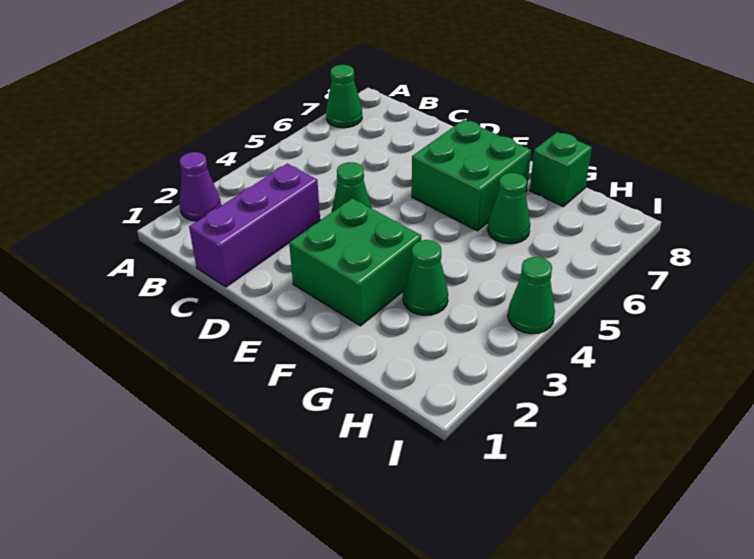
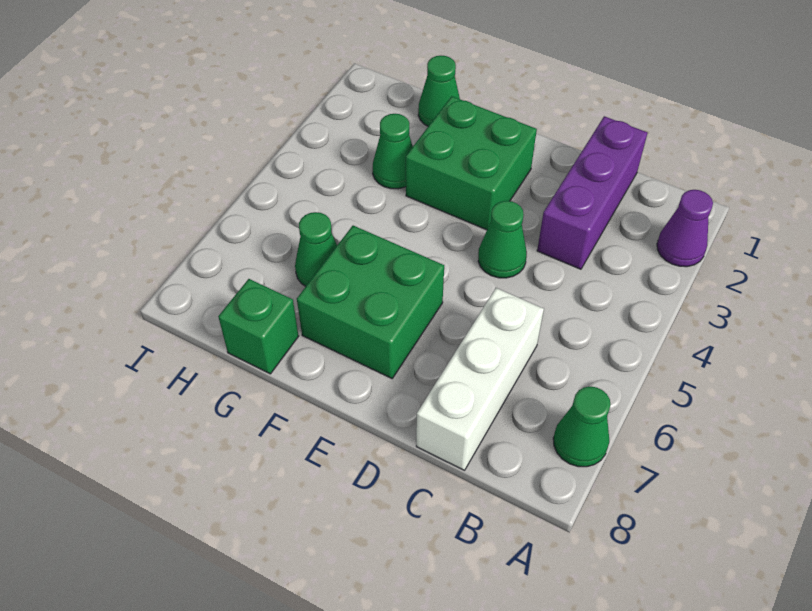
none -> white 1x3 brick [416,288,544,470]
green 1x1 cone [508,257,555,334] -> green 1x1 cone moved to [418,56,460,126]

